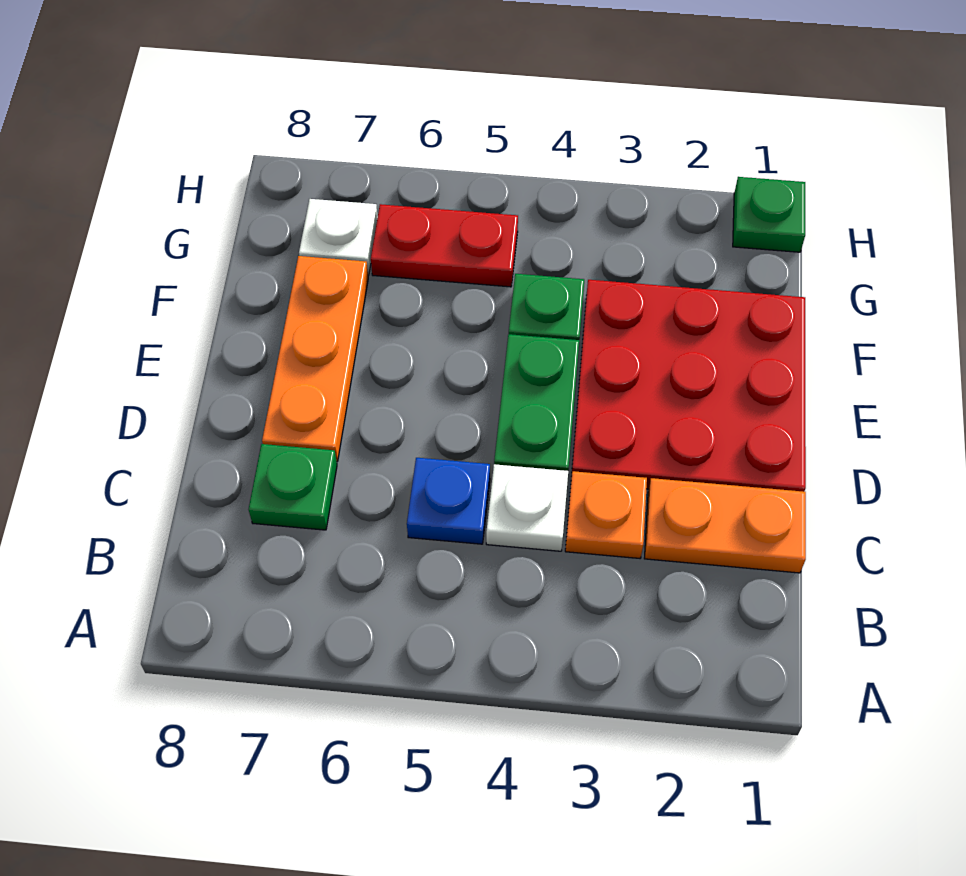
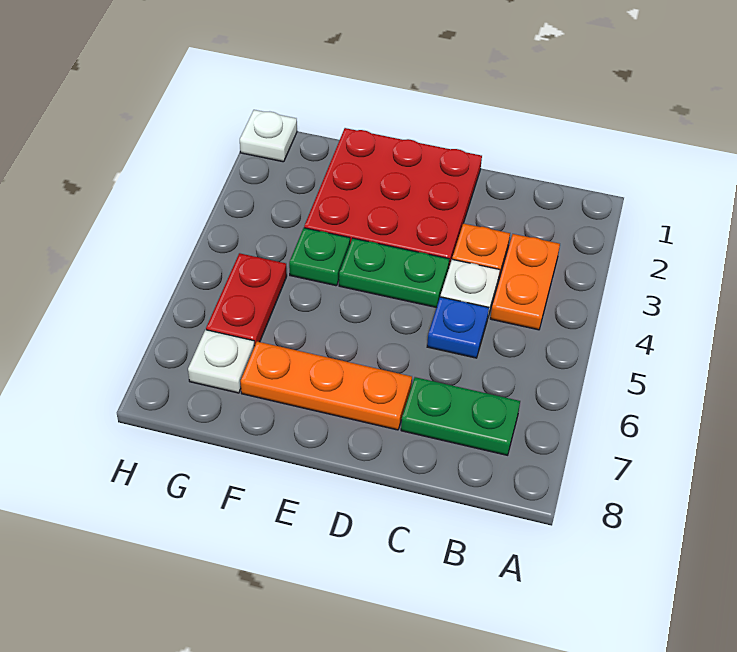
orange 1x2 plate [644,478,806,573] -> orange 1x2 plate moved to [490,234,560,330]
green 1x1 plate [249,444,337,530] -> green 1x2 plate [401,377,520,455]
green 1x1 plate [733,177,805,252] -> white 1x1 plate [240,110,297,162]

